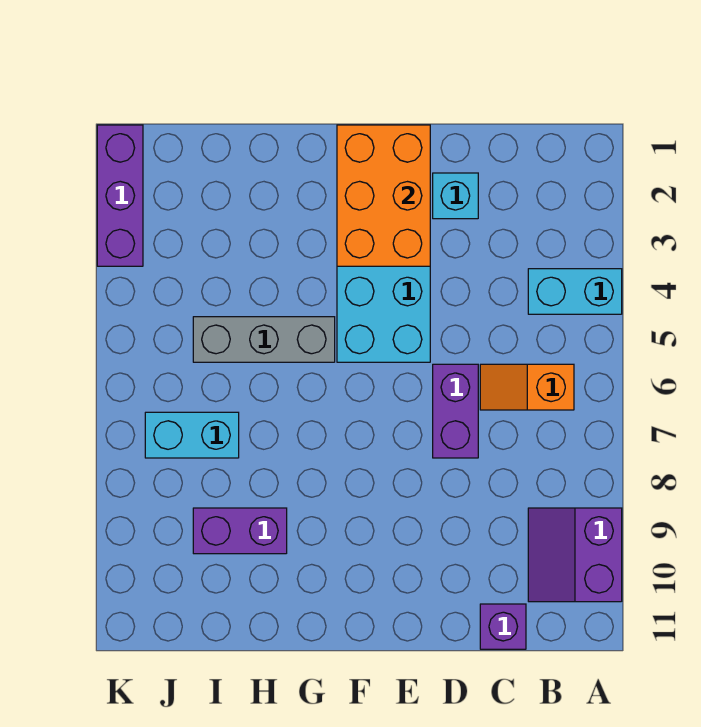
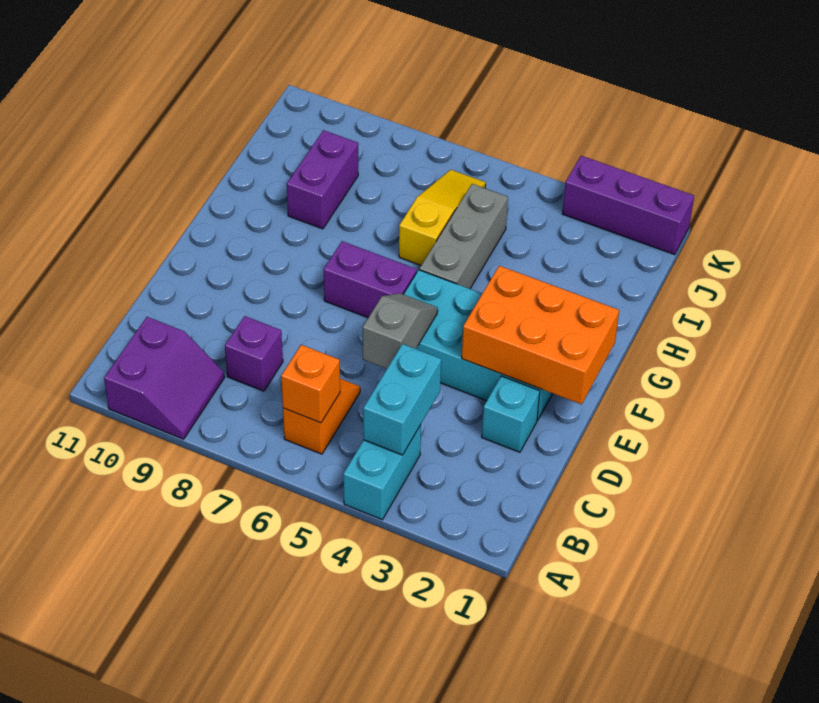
purple 2x2 slope [528,508,622,602] -> purple 2x2 slope turned to [104,317,225,439]
none -> orange 1x1 brick [281,345,340,423]
purple 1x1 brick [480,604,526,649] -> purple 1x1 brick moved to [225,316,283,391]
none -> grey 1x2 slope [363,293,438,369]
purple 1x2 brick [433,364,478,458] -> purple 1x2 brick moved to [324,241,417,318]
none -> yellow 1x3 slope [399,170,486,265]
cyan 1x2 brick [145,412,239,458] -> cyan 1x2 brick moved to [363,344,441,455]

